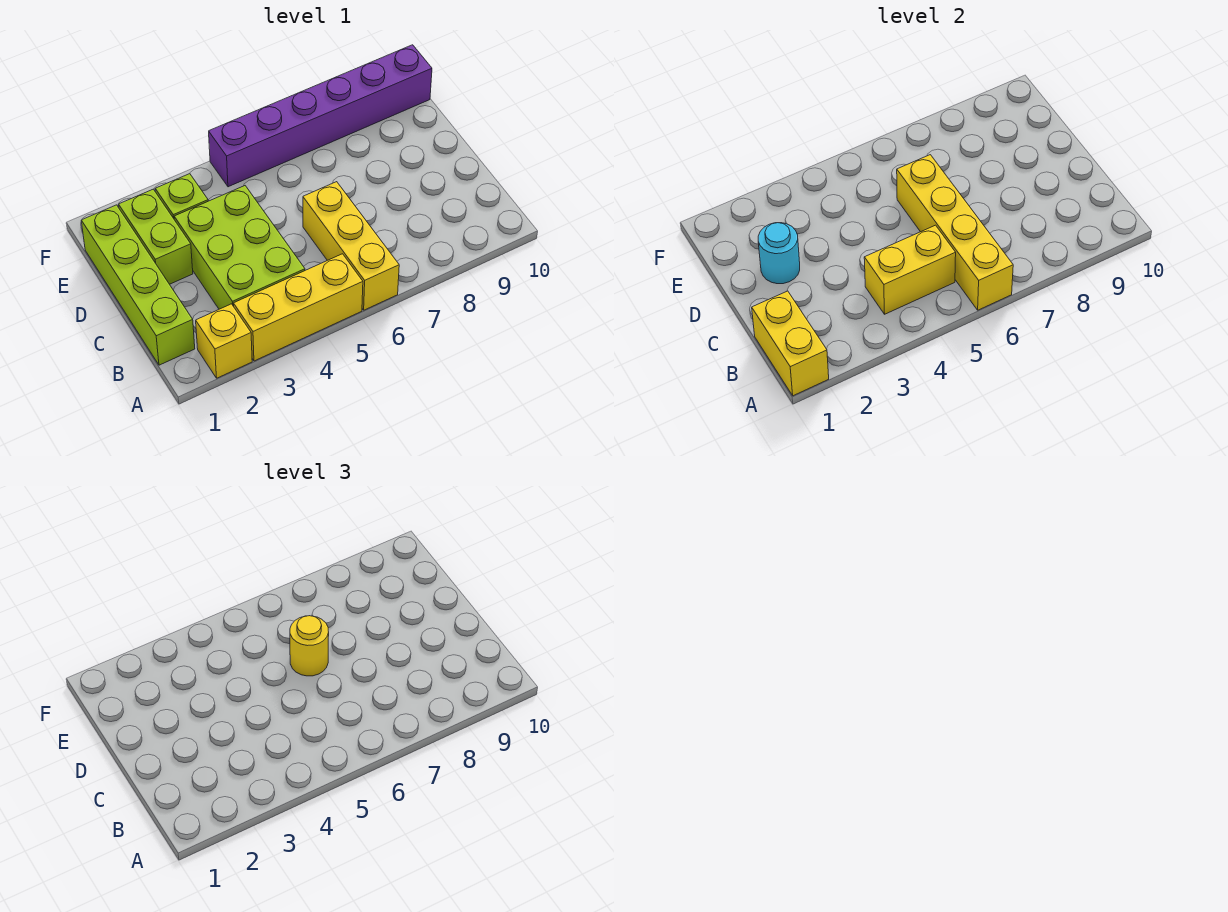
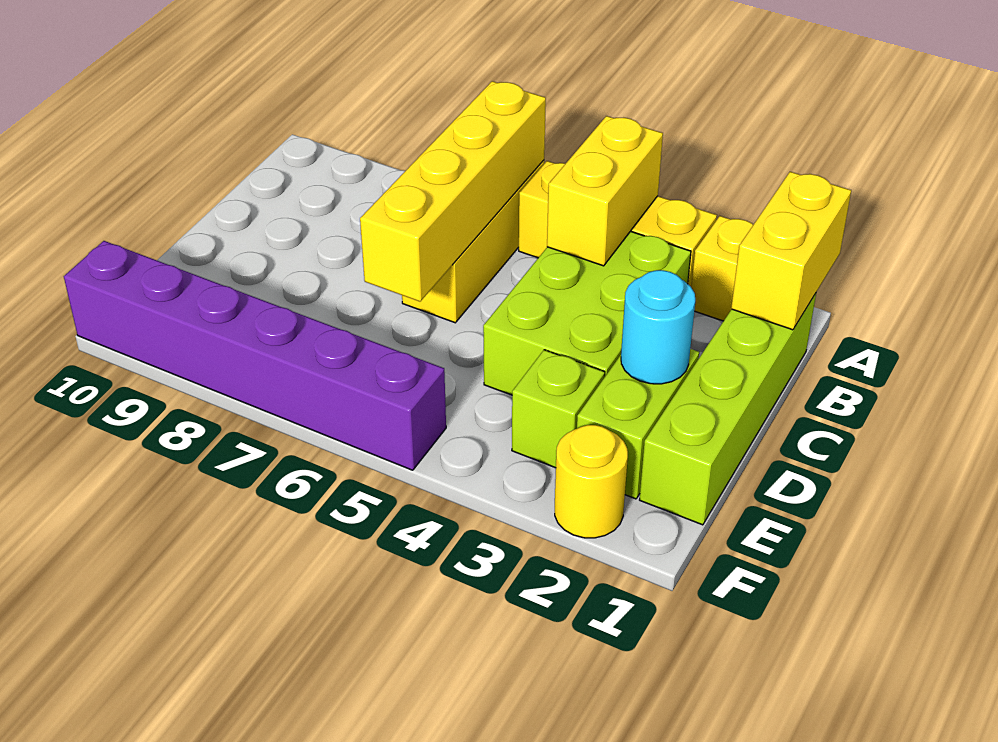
yellow 1x2 brick [864,225,956,314] -> yellow 1x2 brick turned to [547,116,663,266]
yellow 1x1 round brick [290,616,329,676] -> yellow 1x1 round brick moved to [555,425,628,538]

